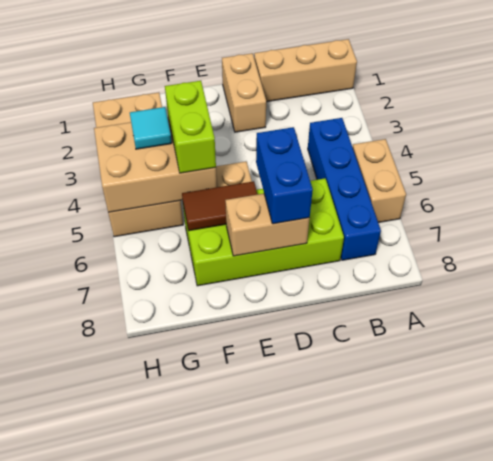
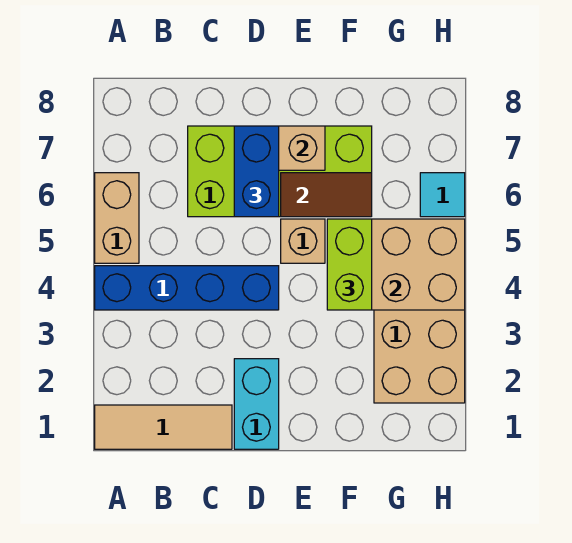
tan 1x3 brick [254,39,357,102] -> tan 1x3 tile [95,405,232,449]
blue 1x4 brick [308,118,381,260] -> blue 1x4 brick turned to [95,266,279,310]
tan 1x2 brick [222,53,266,132] -> cyan 1x2 brick [234,359,279,449]
cyan 1x1 tile [130,107,172,149] -> cyan 1x1 tile moved to [420,173,465,217]

